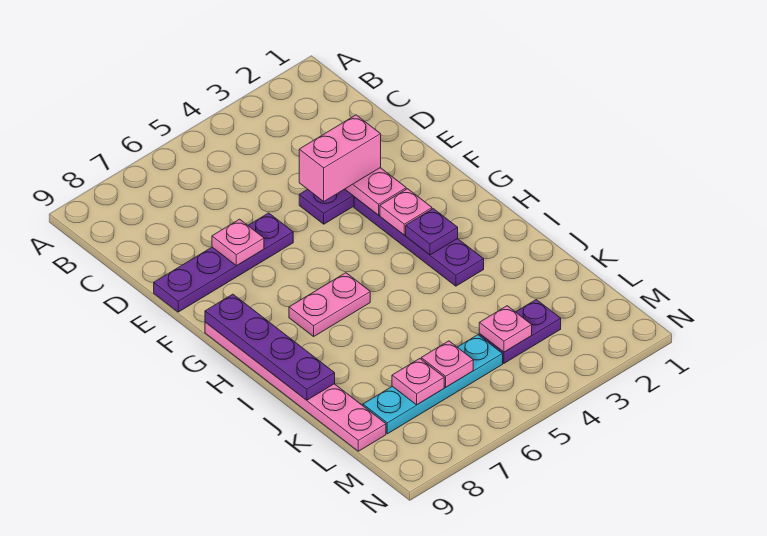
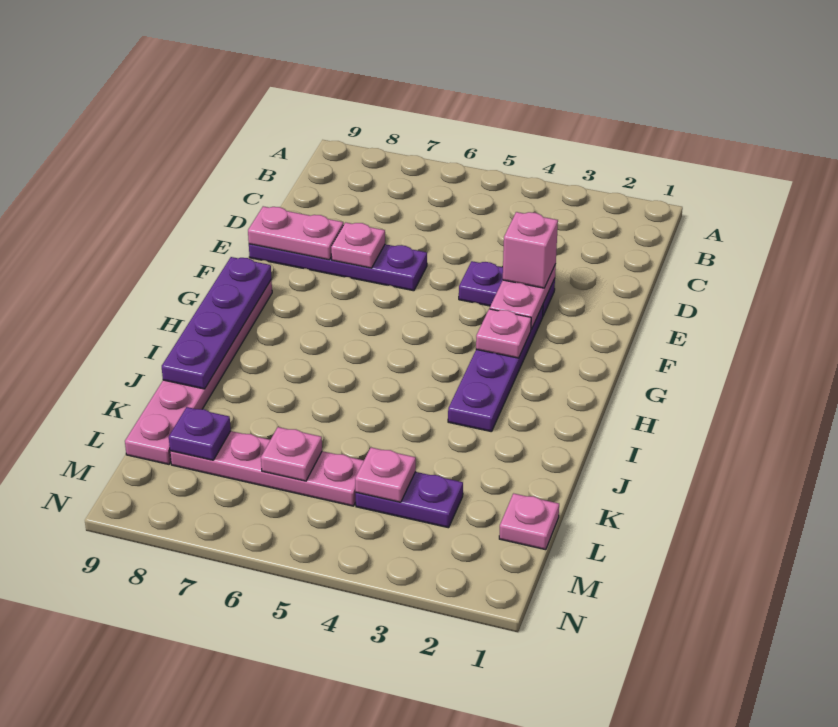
pink 1x2 brick [299,115,381,201] -> pink 1x1 brick [503,212,558,288]
purple 1x1 plate [406,209,458,255] -> purple 1x1 plate moved to [169,407,231,460]
pink 1x2 plate [289,273,370,336] -> pink 1x2 plate moved to [248,206,343,260]
cyan 1x4 plate [363,335,503,434] -> pink 1x4 plate [170,431,364,506]
pink 1x1 plate [392,359,444,405] -> pink 1x1 plate moved to [499,493,559,550]

